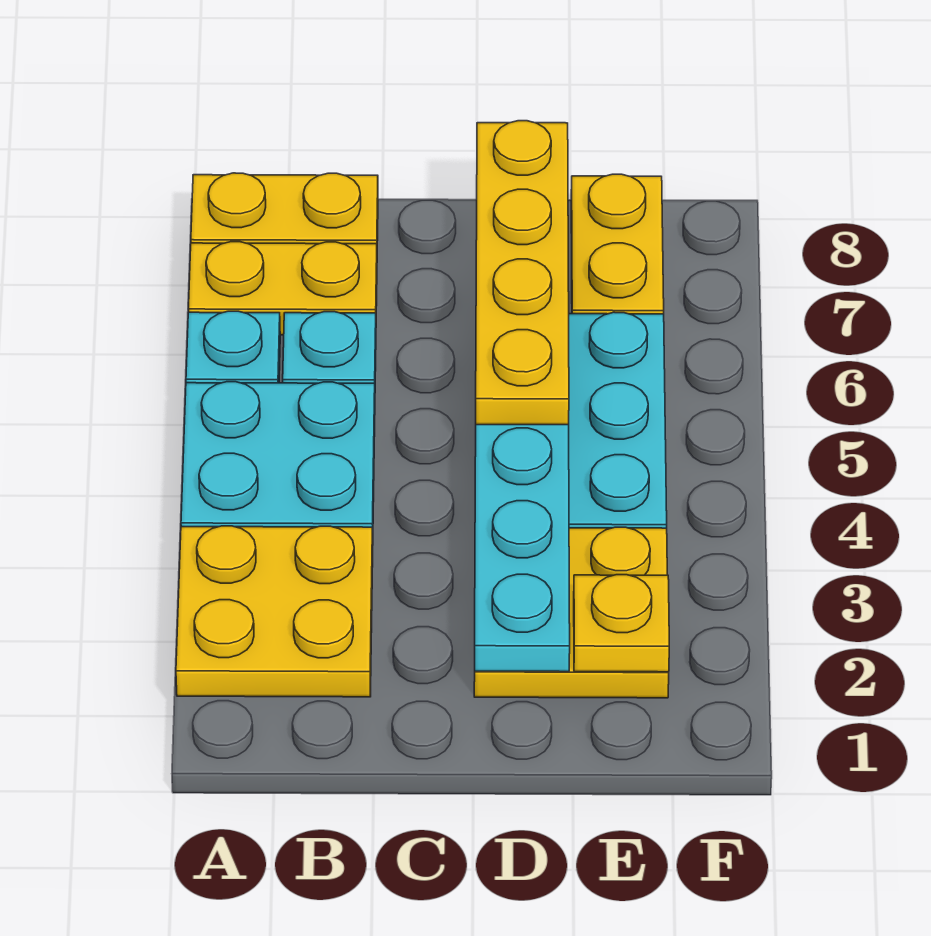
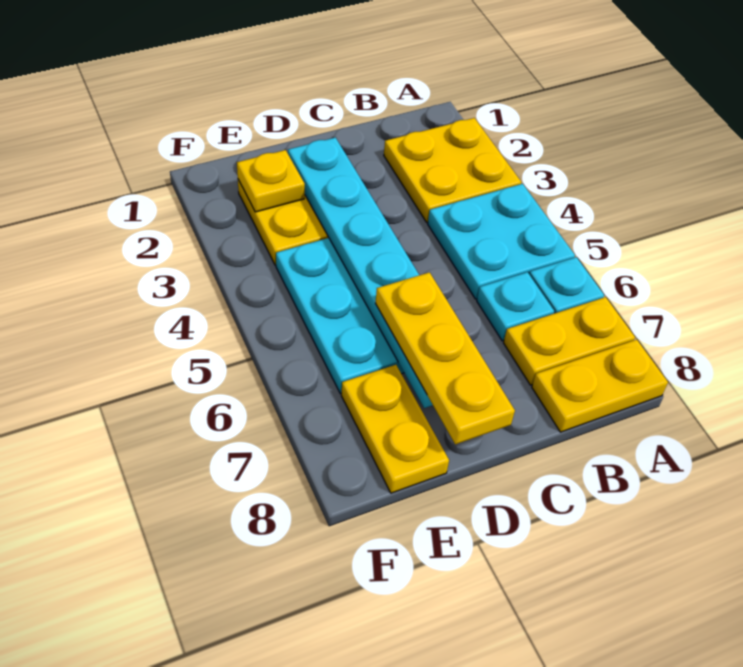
yellow 1x4 plate [476,121,569,425] -> yellow 1x3 plate [375,272,515,444]

